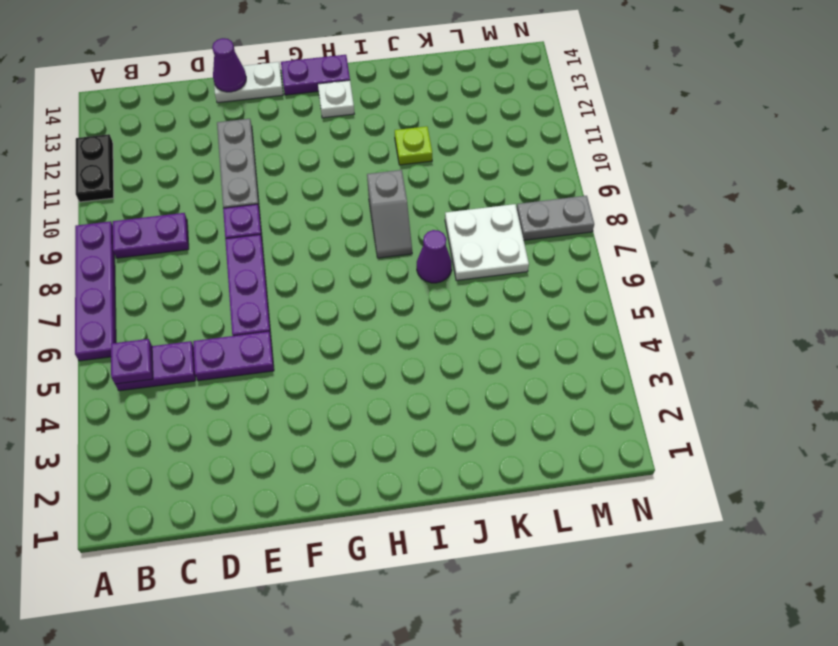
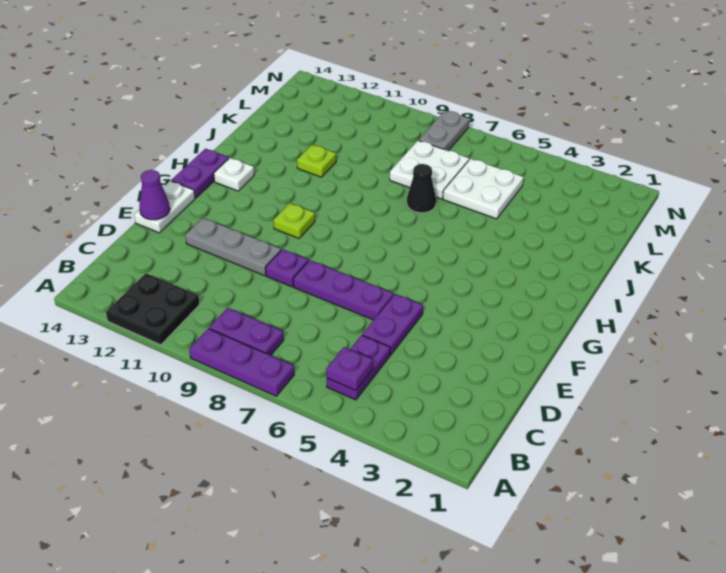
purple 1x4 plate [75,221,116,361] -> purple 1x3 plate [189,329,294,396]
black 1x2 plate [76,134,114,202] -> black 2x2 plate [106,273,200,345]
purple 1x2 plate [113,213,189,258] -> purple 1x2 plate turned to [209,308,284,355]
none -> lime 1x1 plate [274,203,315,238]
grey 1x2 slope [367,170,412,258] -> none
purple 1x1 cone [417,230,452,283] -> black 1x1 cone [407,164,436,213]
none -> white 2x2 plate [443,159,523,219]

